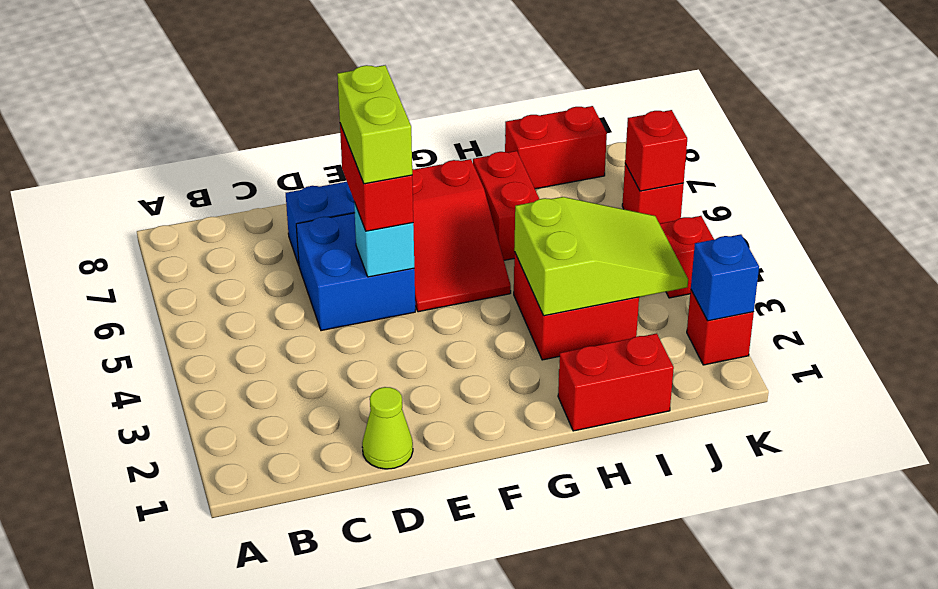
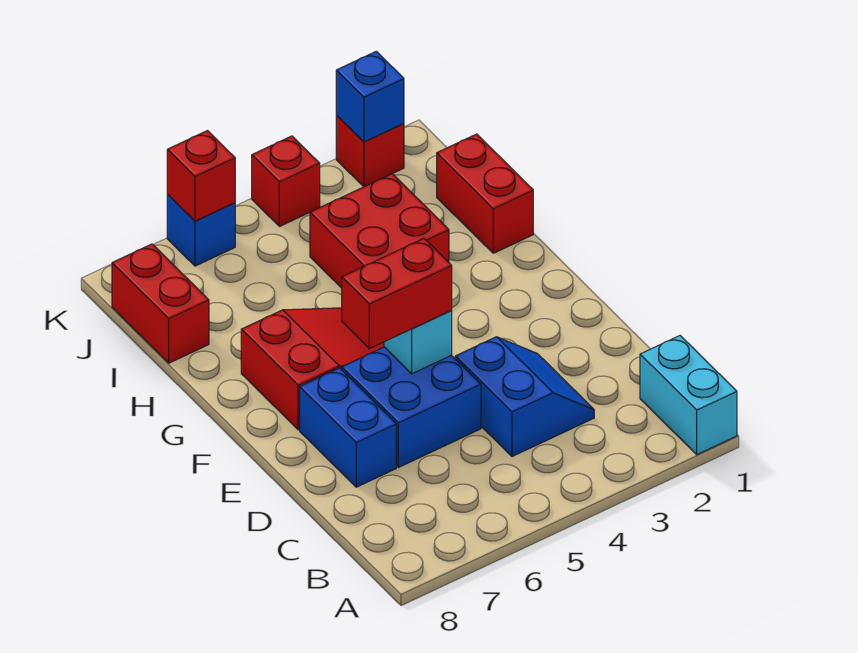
none -> cyan 1x2 brick [640,336,737,455]
none -> blue 2x2 slope [455,337,594,457]
lime 1x1 cone [362,387,413,469] -> none
lime 1x2 brick [337,65,412,184] -> none
lime 2x3 slope [514,197,688,316] -> none
red 1x2 brick [473,151,539,260] -> none
red 1x1 brick [622,164,684,224] -> blue 1x1 brick [167,195,235,266]

